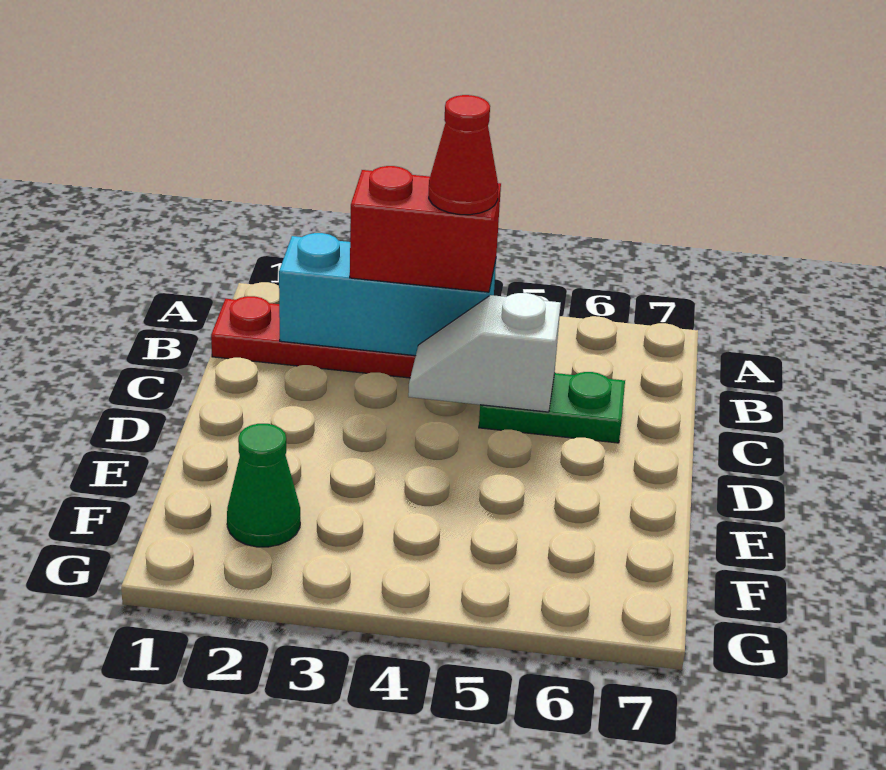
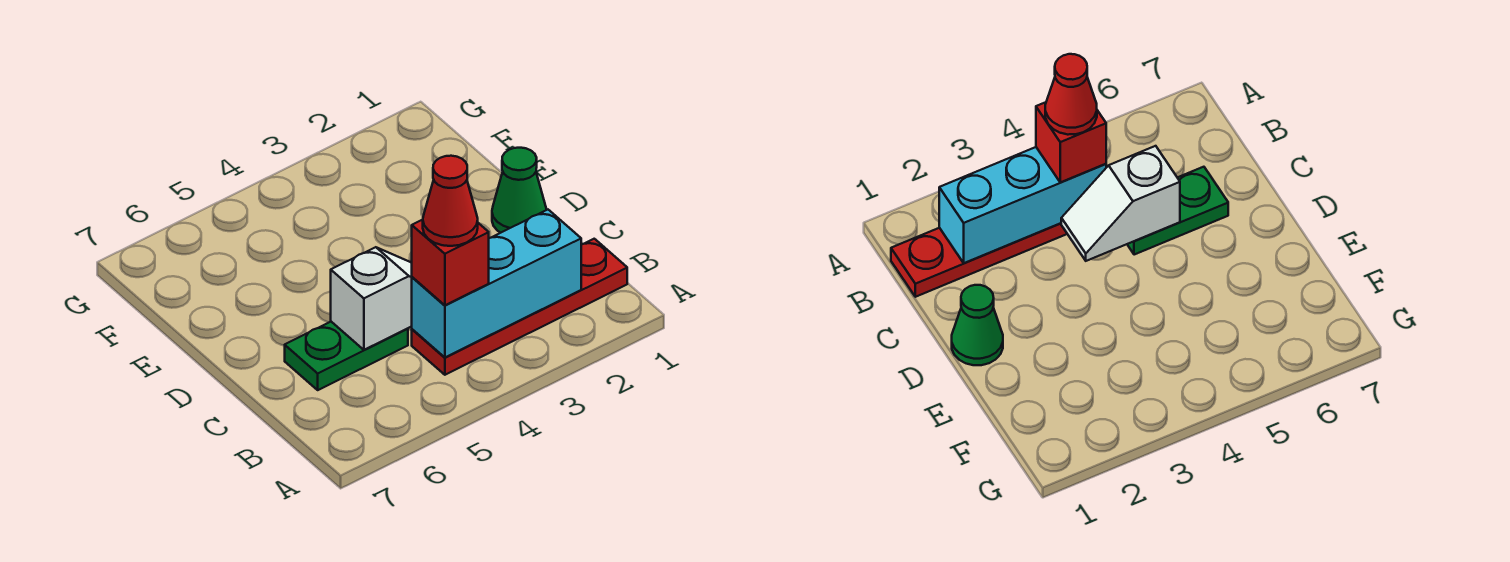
red 1x2 brick [350,166,501,292] -> red 1x1 brick [411,220,489,305]
green 1x1 cone [227,424,300,547] -> green 1x1 cone moved to [492,148,547,233]

